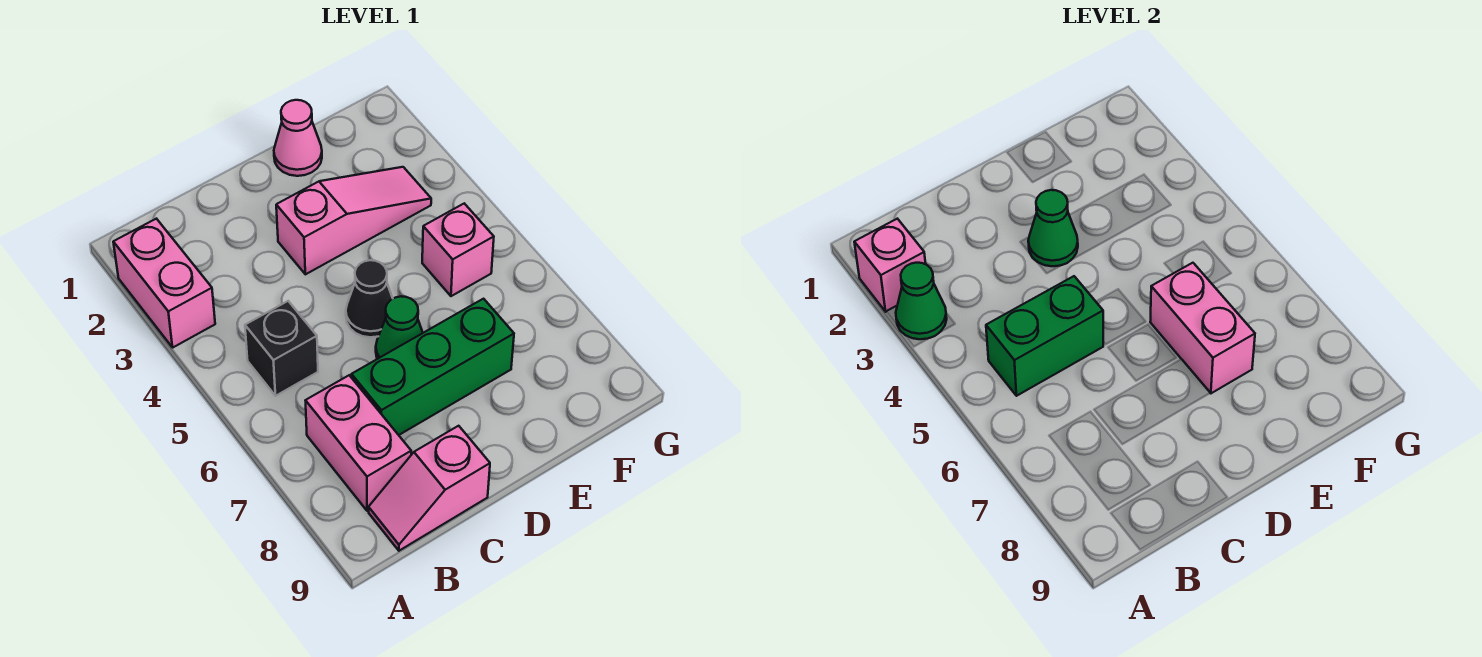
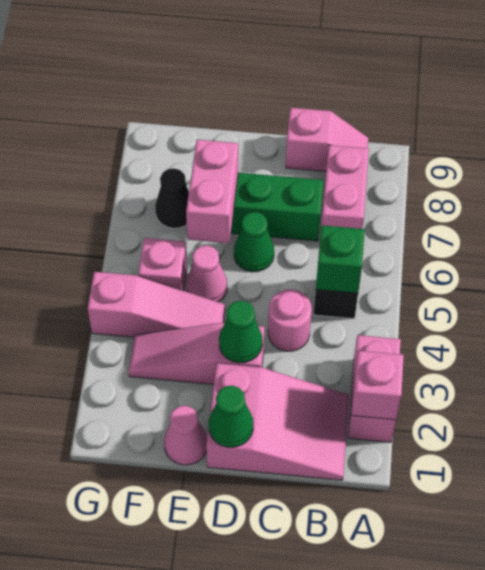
green 1x1 cone [896,263,947,339] -> green 1x1 cone moved to [209,386,253,447]
none -> pink 2x3 slope [206,363,349,480]
green 1x2 brick [986,276,1103,396] -> green 1x1 brick [316,225,365,293]
none -> pink 1x1 round brick [268,289,312,351]
black 1x1 cone [346,260,393,337] -> black 1x1 cone moved to [155,168,189,228]
none -> pink 1x3 slope [88,272,225,337]
none -> pink 1x1 cone [187,245,227,302]

